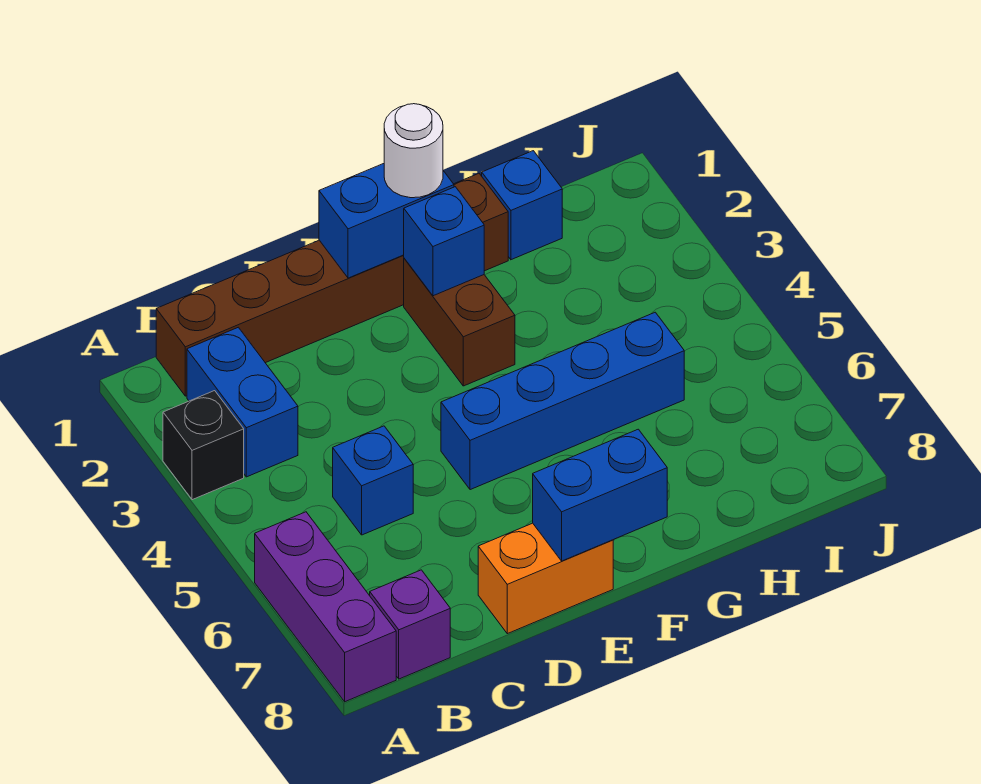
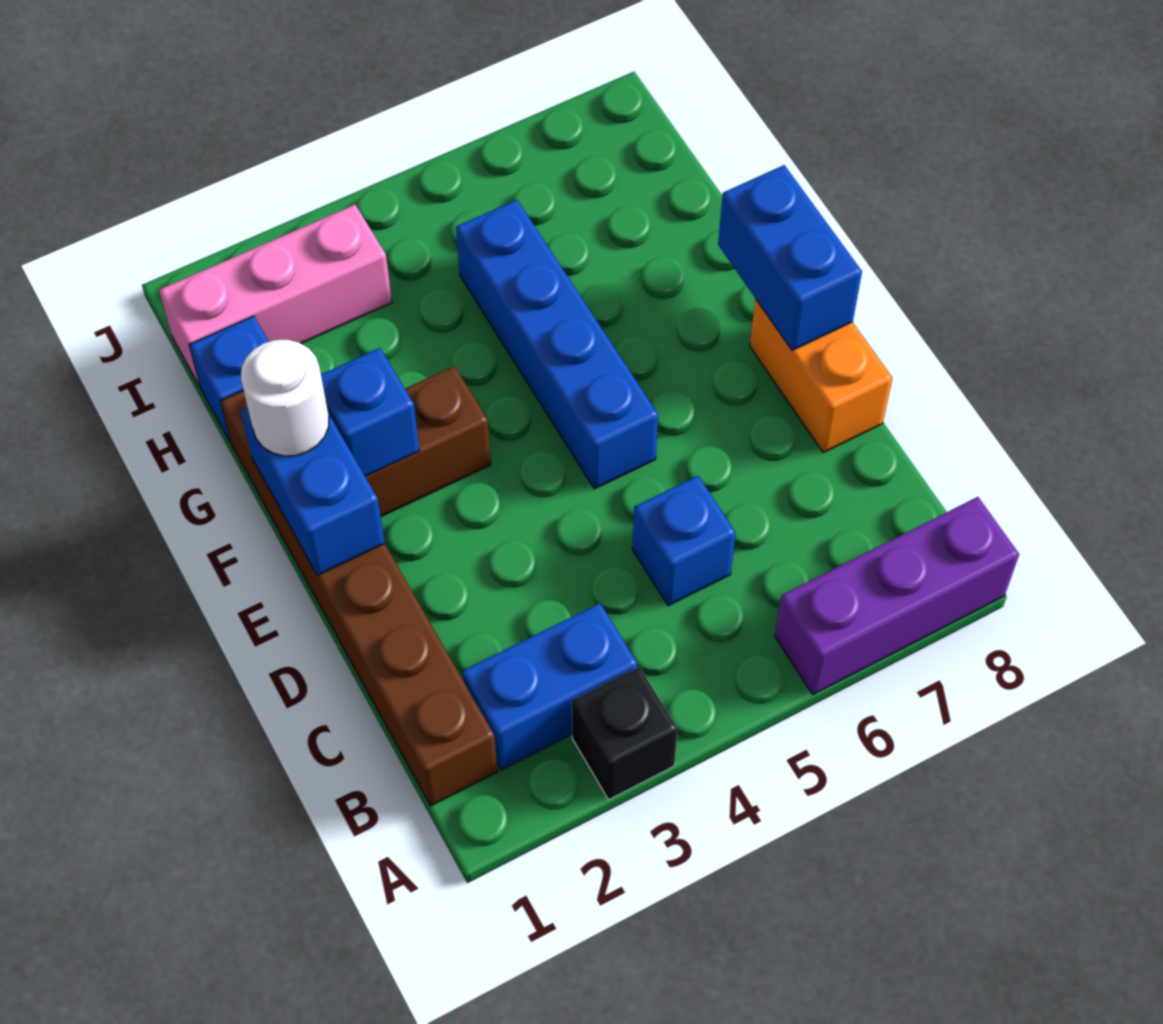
purple 1x1 brick [370,570,450,679] -> none
none -> pink 1x3 brick [159,205,392,388]

